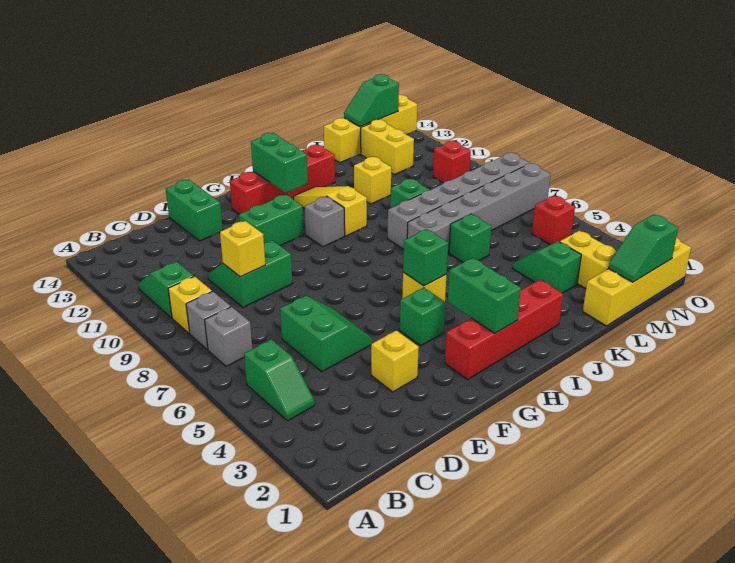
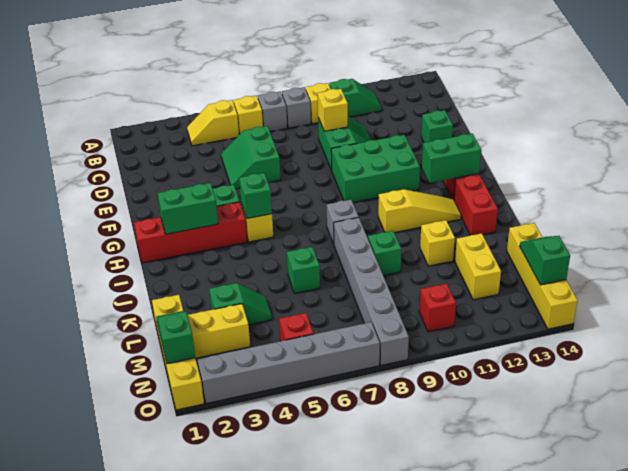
green 1x2 slope [244,339,315,421] -> yellow 1x2 slope [187,100,239,146]
green 2x2 slope [280,296,373,372] -> green 2x2 slope turned to [221,126,281,189]
yellow 1x1 brick [371,330,419,392] -> yellow 1x1 brick moved to [234,96,263,134]
green 1x2 brick [166,180,223,241] -> green 1x1 brick [421,110,453,143]
green 1x2 brick [239,195,304,246] -> green 2x3 brick [331,135,420,203]
red 1x4 brick [445,280,563,380] -> red 1x4 brick turned to [134,202,247,263]
grey 1x1 brick [305,196,345,247] -> grey 1x1 brick moved to [327,200,359,244]
grey 1x6 brick [407,163,551,253] -> grey 1x6 brick turned to [197,322,380,403]
yellow 1x2 brick [361,120,414,175] -> yellow 1x2 brick turned to [455,233,501,300]

